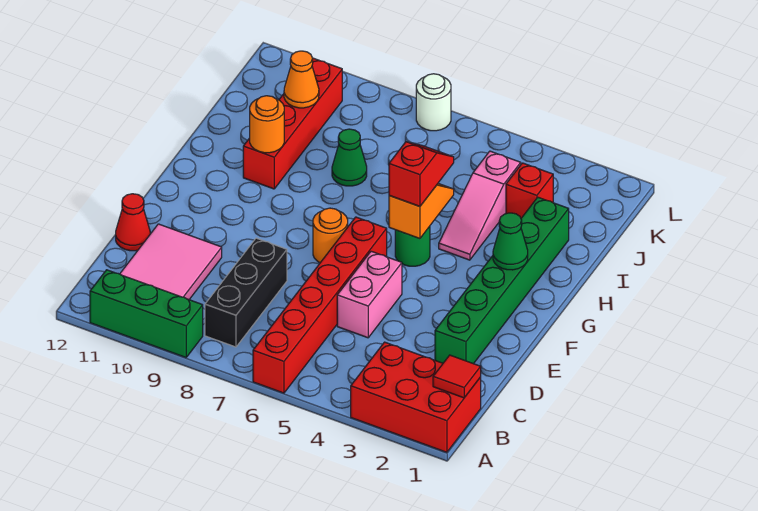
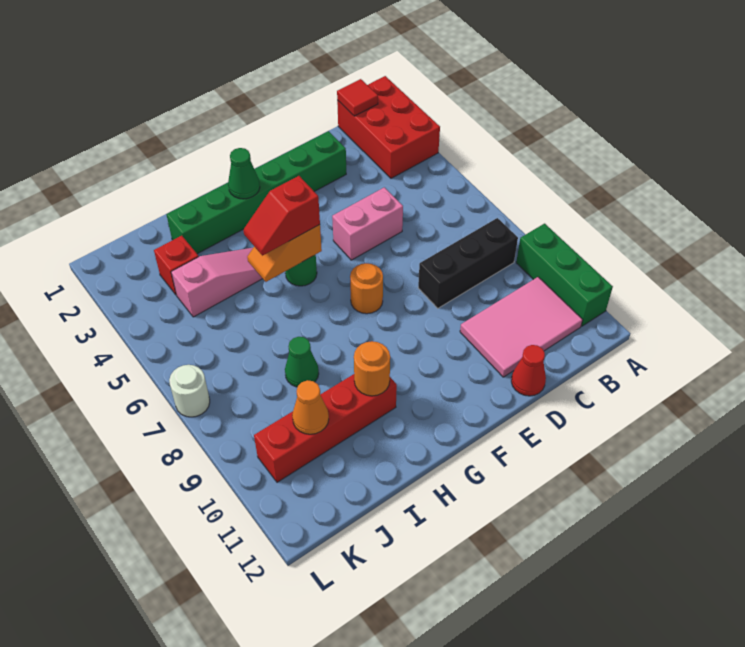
red 1x6 brick [253,217,387,393] -> none

